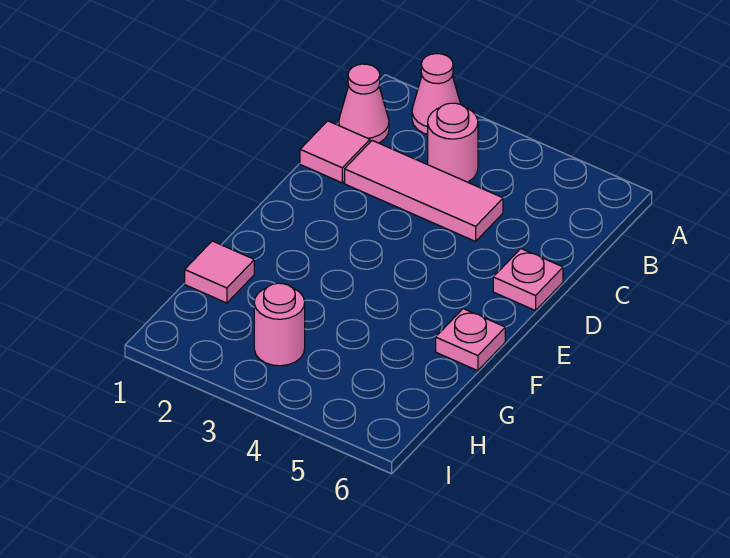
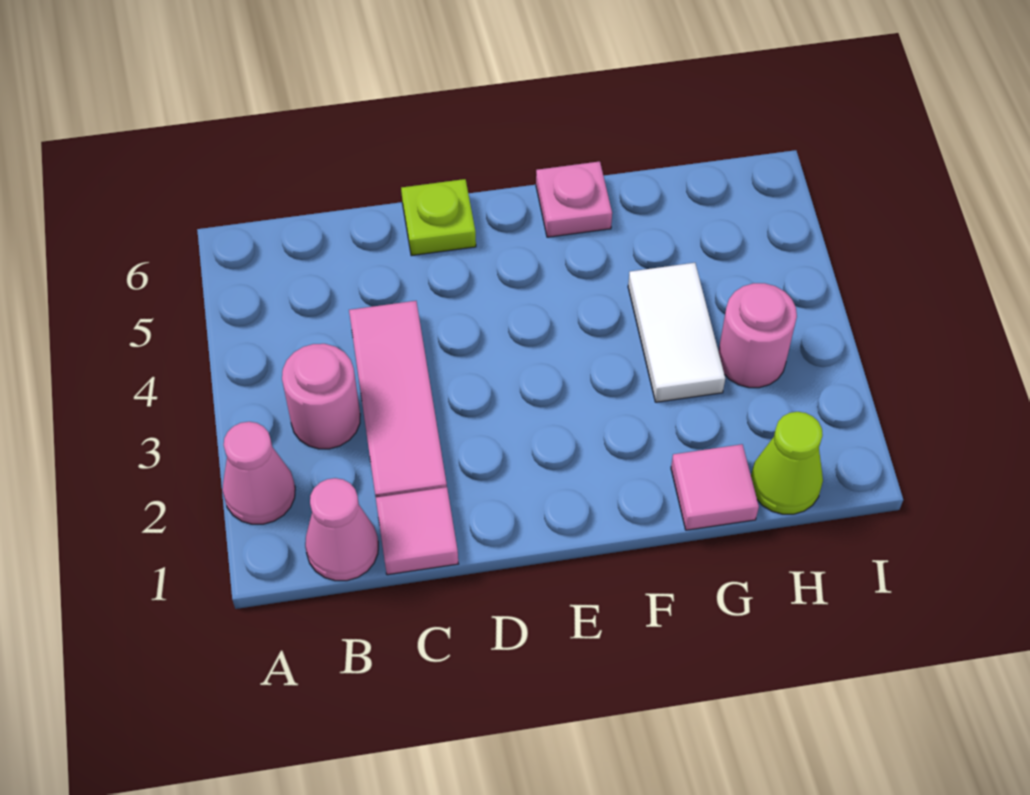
pink 1x1 plate [493,249,563,311] -> lime 1x1 plate [401,179,476,256]
none -> white 1x2 tile [628,263,725,402]
none -> lime 1x1 cone [751,412,823,514]

